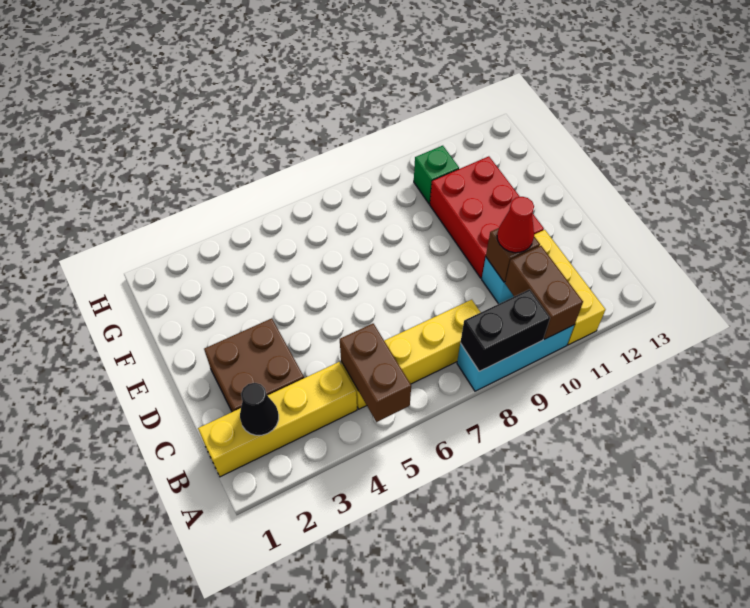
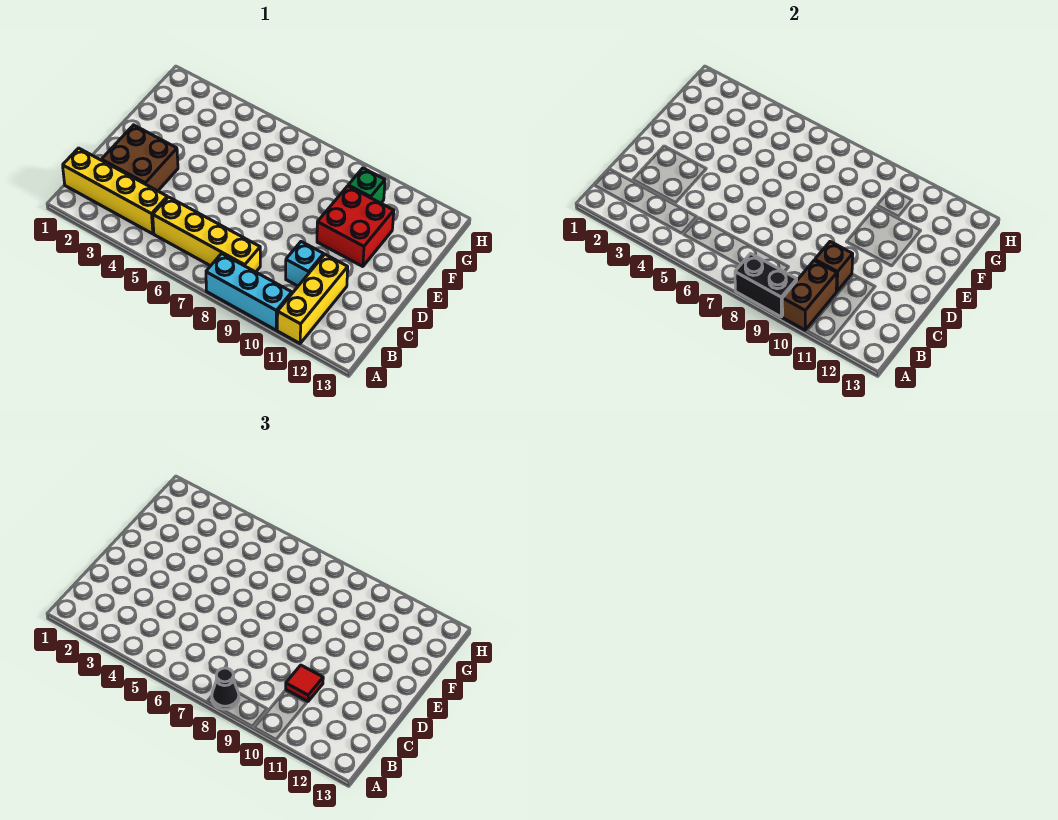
brown 1x2 brick [340,324,411,422] -> none
black 1x1 cone [240,382,279,435] -> black 1x1 cone moved to [212,668,239,710]
red 1x1 cone [497,197,534,253] -> red 1x1 tile [286,665,323,701]
red 2x3 brick [430,156,544,278] -> red 2x2 brick [317,186,394,267]

